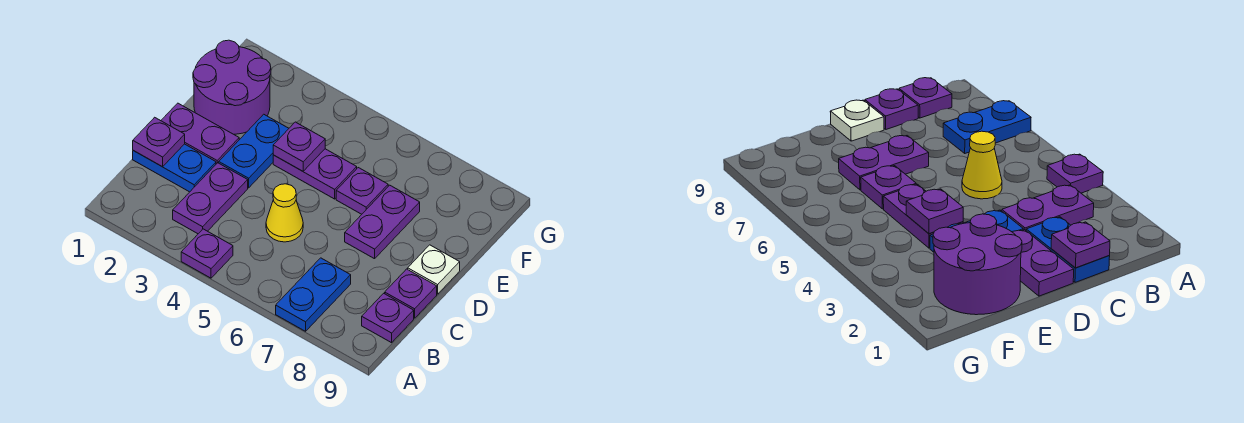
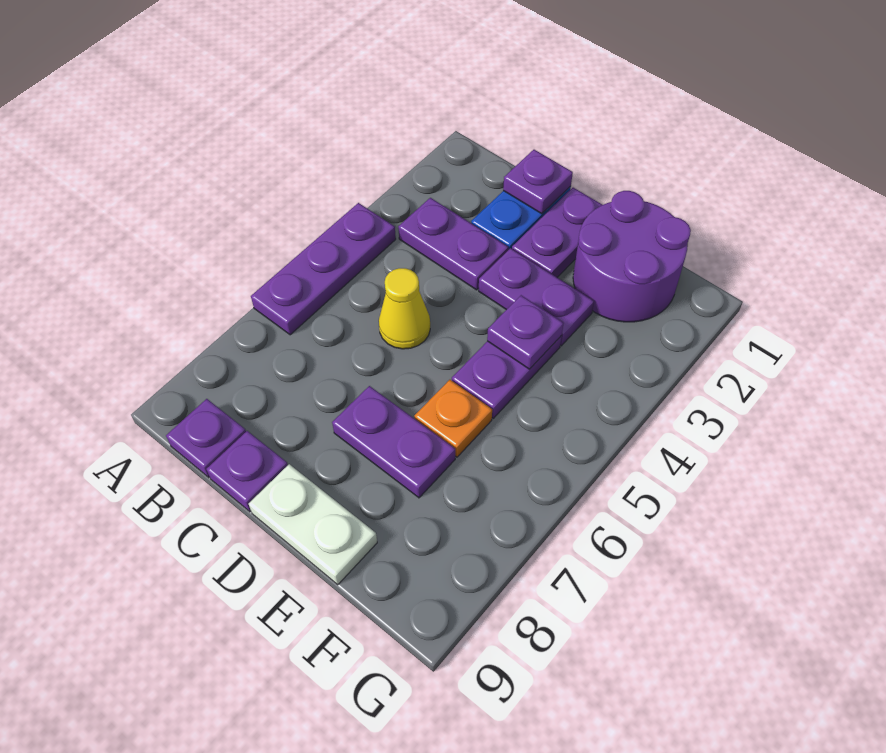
purple 1x1 plate [181,229,233,278] -> purple 1x3 plate [251,203,396,335]
blue 1x2 plate [276,258,351,331] -> none
blue 1x2 plate [219,114,289,188] -> purple 1x2 plate [479,248,594,346]
white 1x1 plate [408,245,460,294] -> white 1x2 plate [249,464,377,585]
purple 1x1 plate [336,168,388,214] -> orange 1x1 plate [414,380,492,457]

